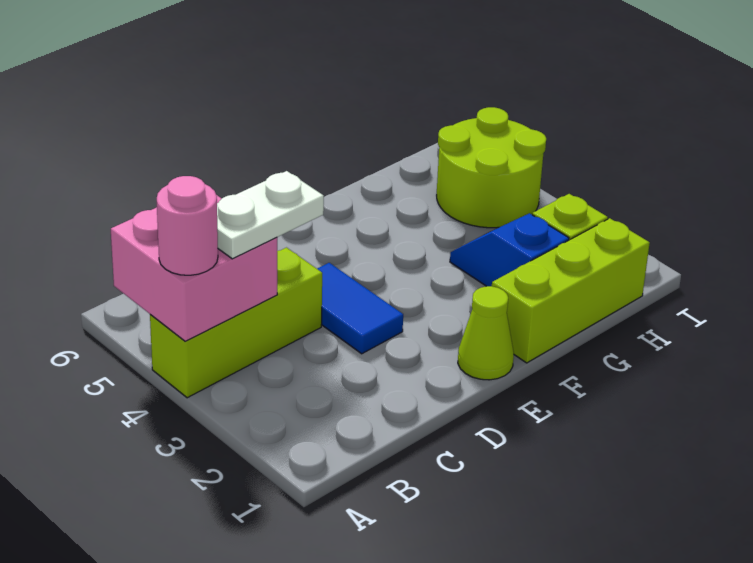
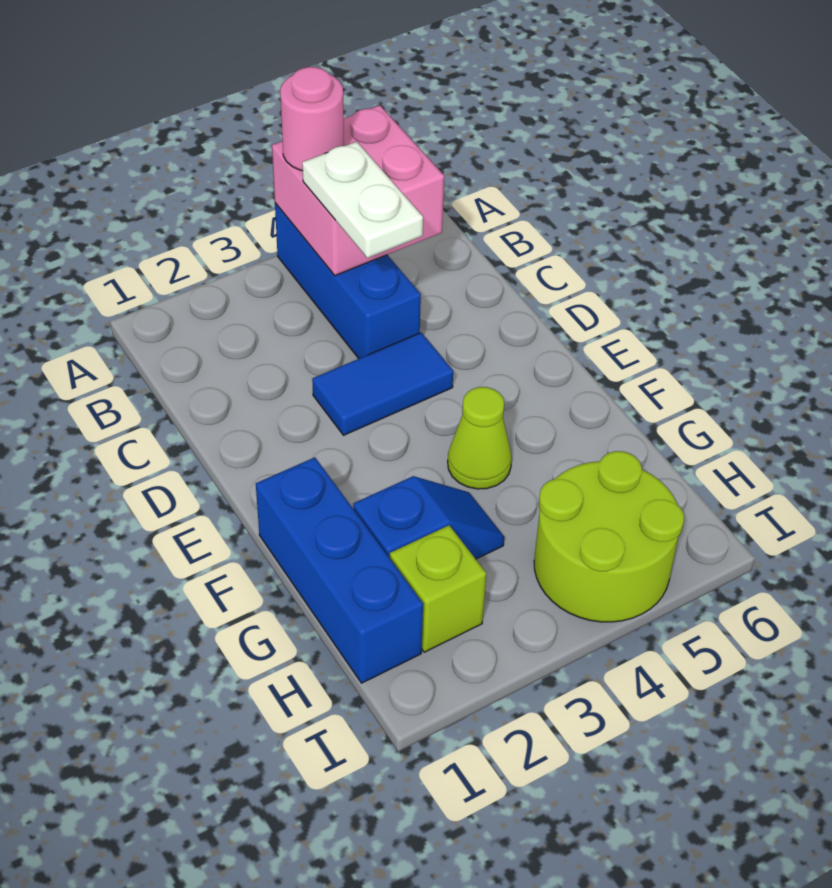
lime 1x3 brick [150,248,322,398] -> blue 1x3 brick [275,203,421,359]
lime 1x1 cone [458,286,514,380] -> lime 1x1 cone moved to [448,387,512,489]
lime 1x3 brick [492,218,650,363] -> blue 1x3 brick [256,457,423,683]

